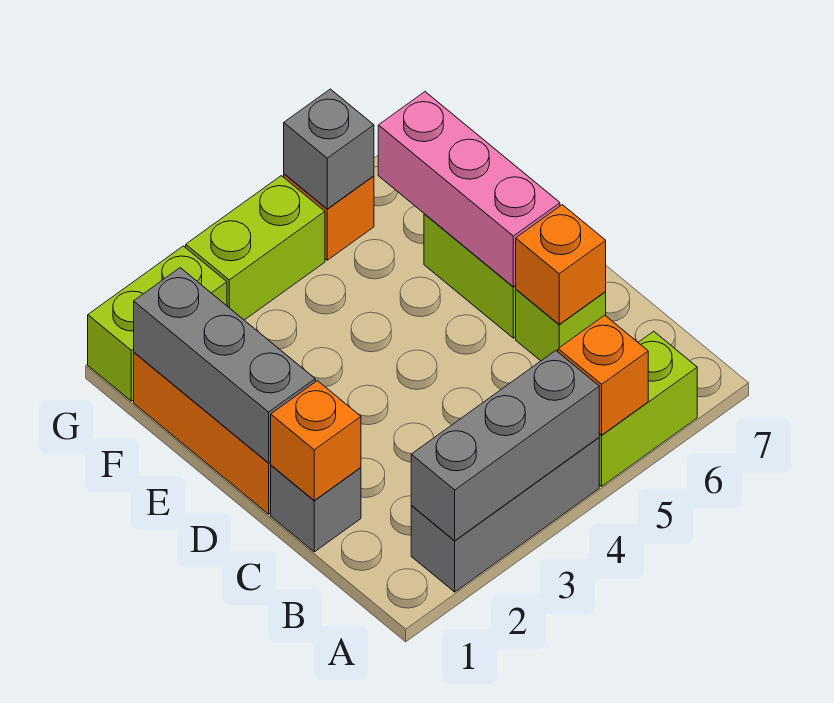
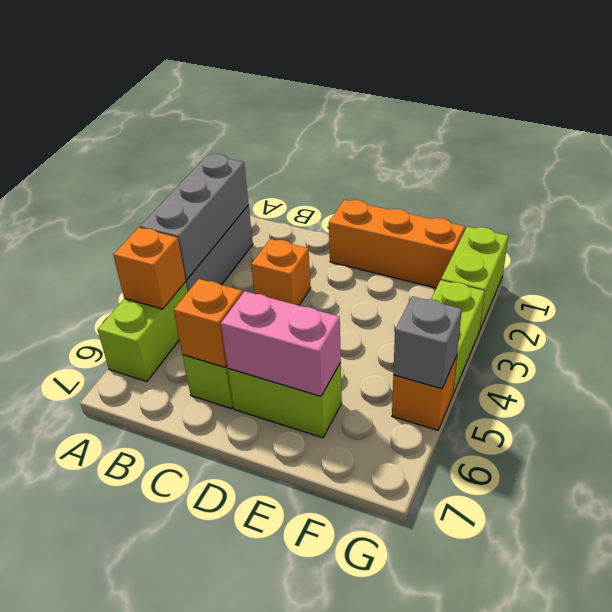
grey 1x1 brick [271,465,361,552] -> none
orange 1x1 brick [271,381,361,500] -> orange 1x1 brick moved to [251,239,311,305]
grey 1x3 brick [134,268,315,463] -> none
pink 1x3 brick [378,92,560,287] -> pink 1x2 brick [221,291,341,396]

